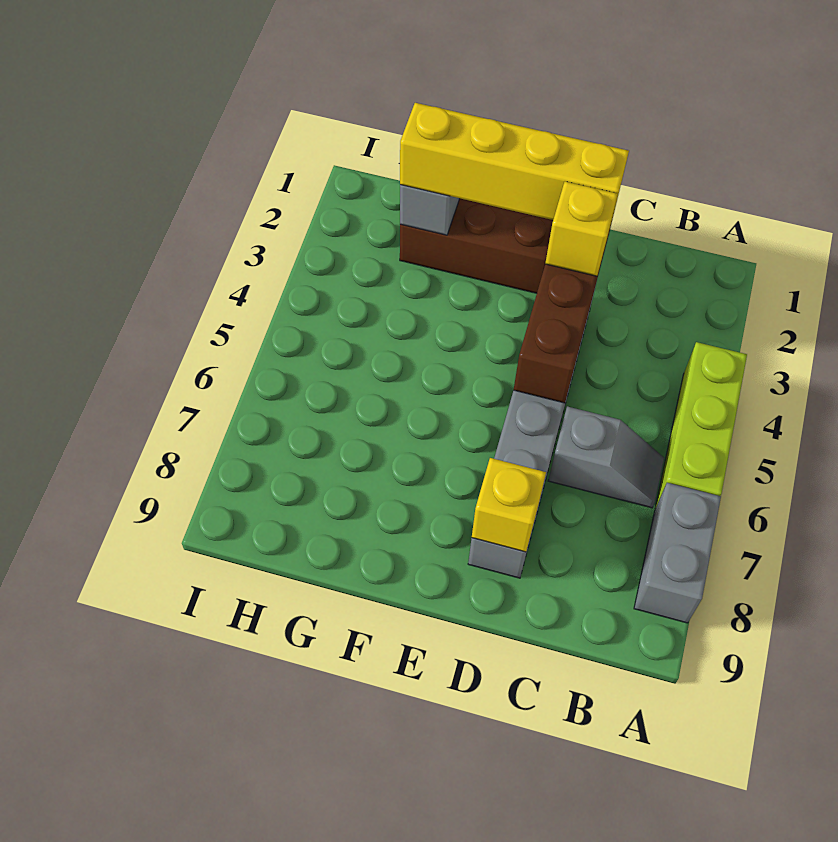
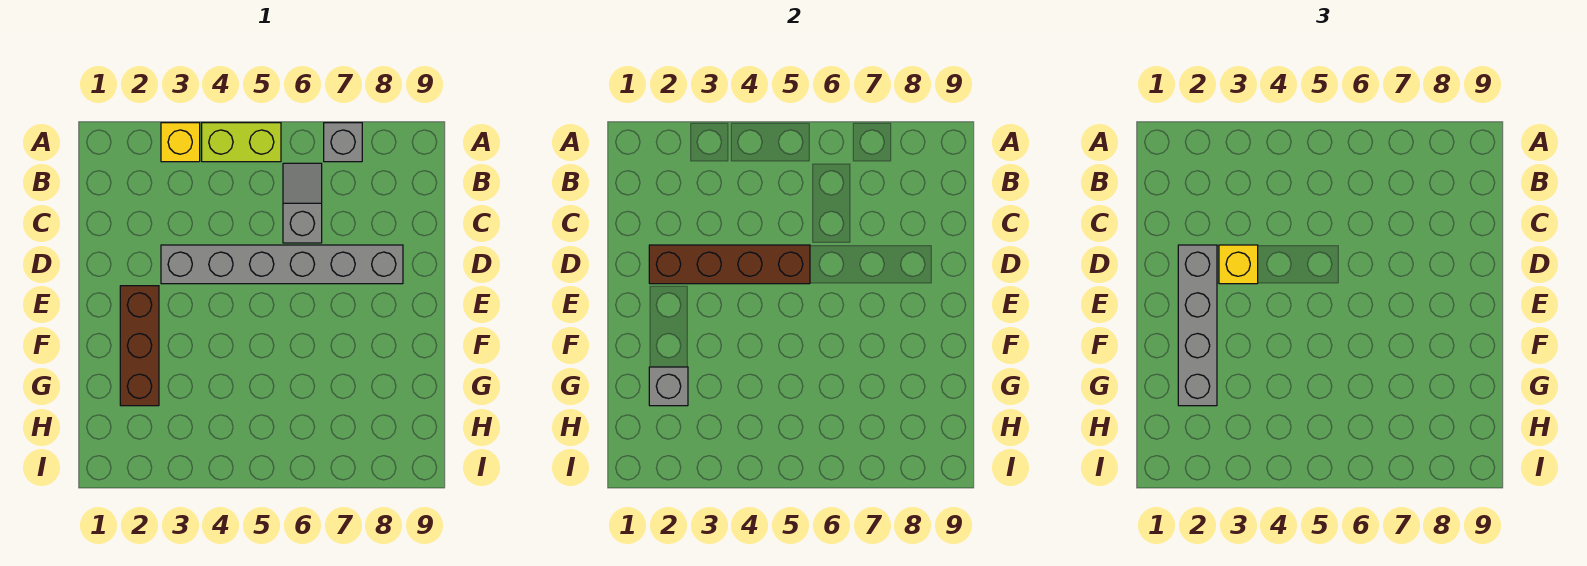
lime 1x3 brick [655,342,747,509] -> lime 1x2 brick [202,123,281,162]
grey 1x2 brick [634,483,721,623] -> grey 1x1 brick [324,123,362,162]
yellow 1x4 brick [400,103,629,220] -> grey 1x4 brick [1178,245,1217,406]
yellow 1x1 brick [472,458,546,552] -> yellow 1x1 brick moved to [161,123,200,162]

